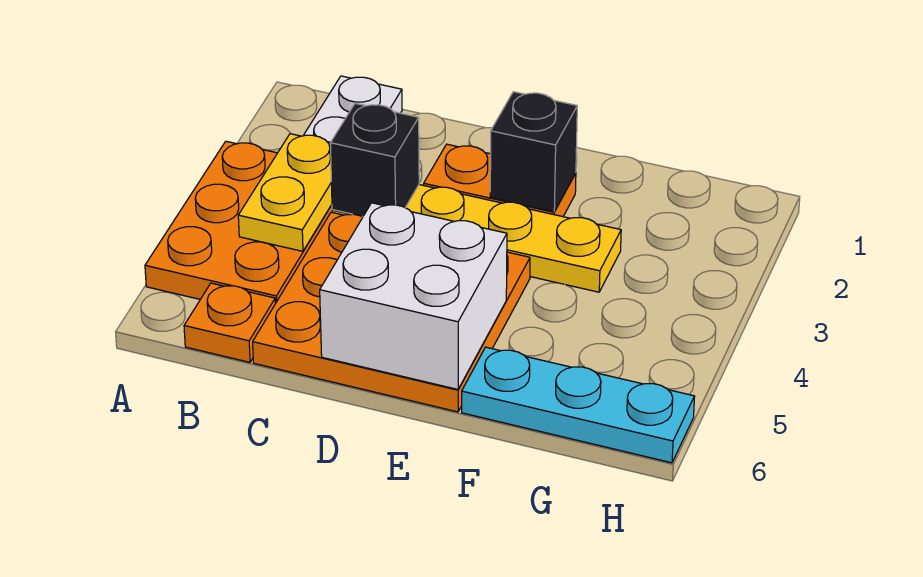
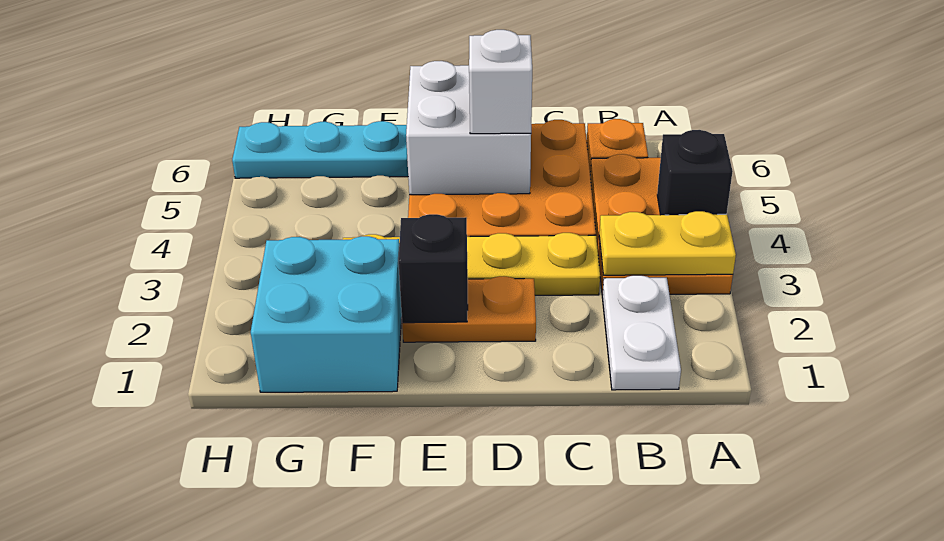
yellow 1x2 plate [238,134,332,251] -> yellow 1x2 plate turned to [599,211,736,275]
black 1x1 brick [330,103,419,216] -> black 1x1 brick moved to [657,130,733,215]
none -> white 1x1 brick [469,30,532,134]
none -> cyan 2x2 brick [251,236,402,392]

